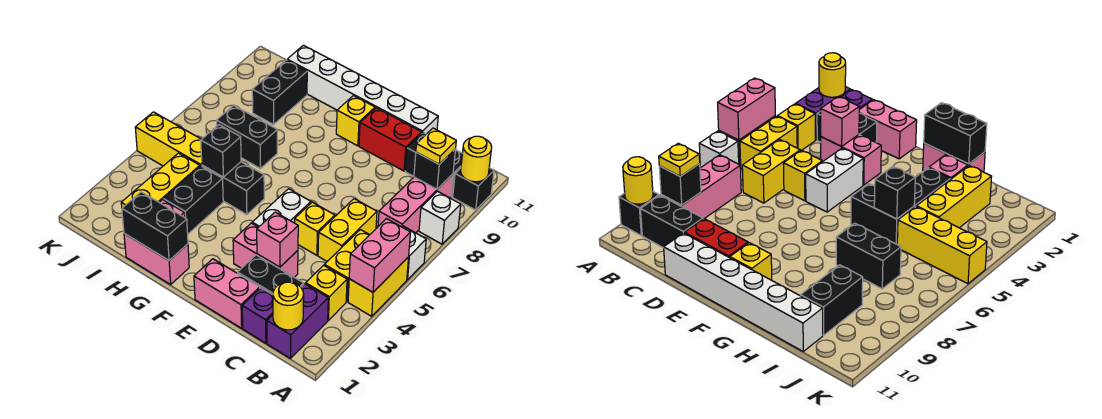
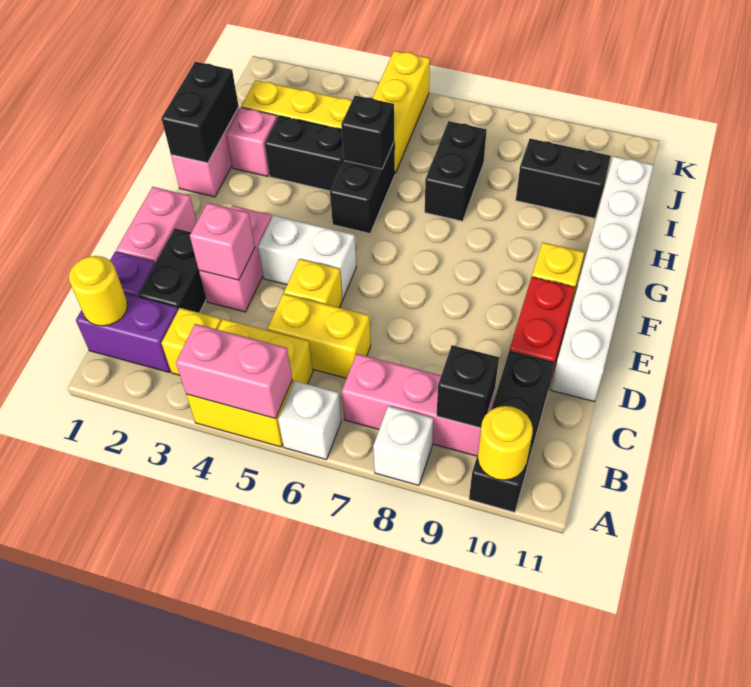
yellow 1x1 plate [416,128,456,164] -> none

